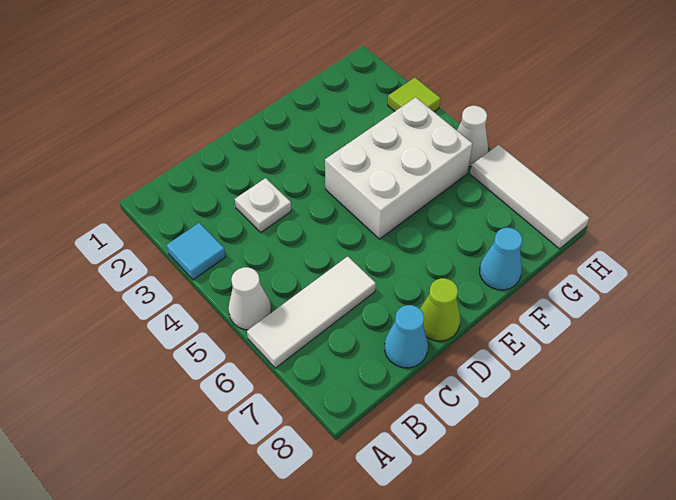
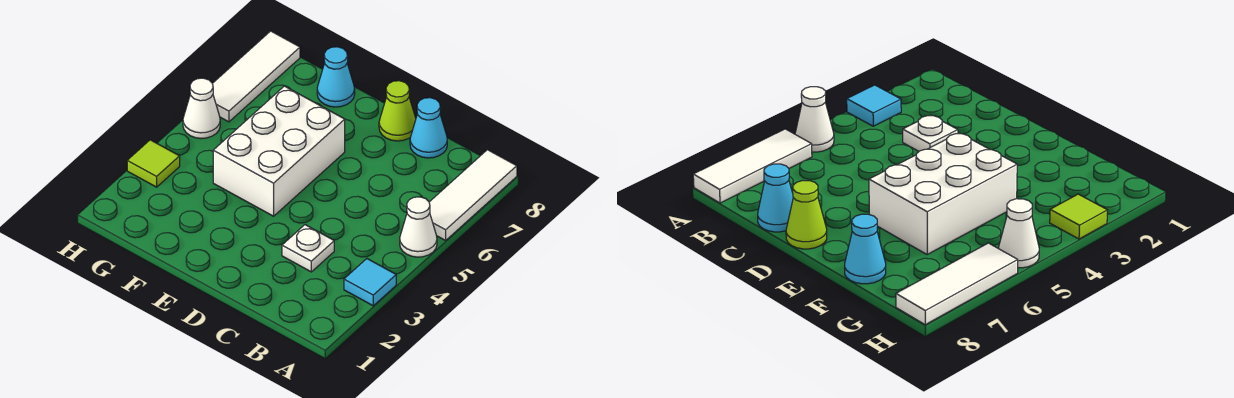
white 1x3 tile [247,256,376,368] -> white 1x3 tile turned to [429,150,517,240]
white 2x3 brick [325,97,473,239] -> white 2x3 brick turned to [213,86,345,216]

